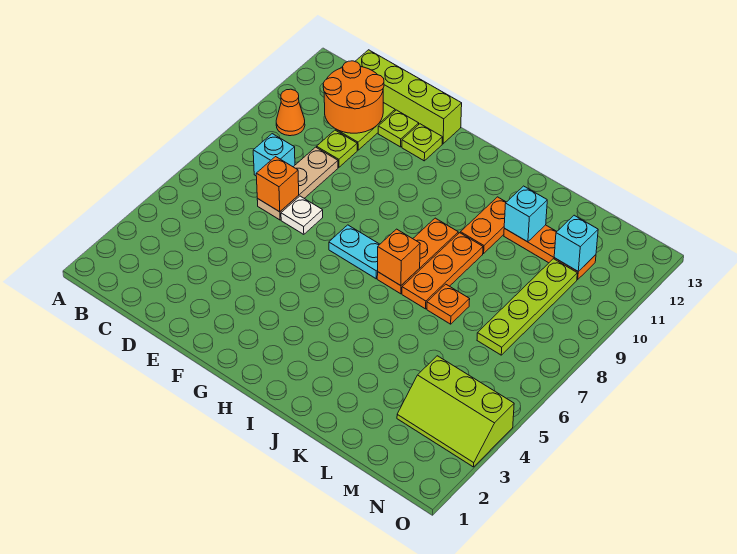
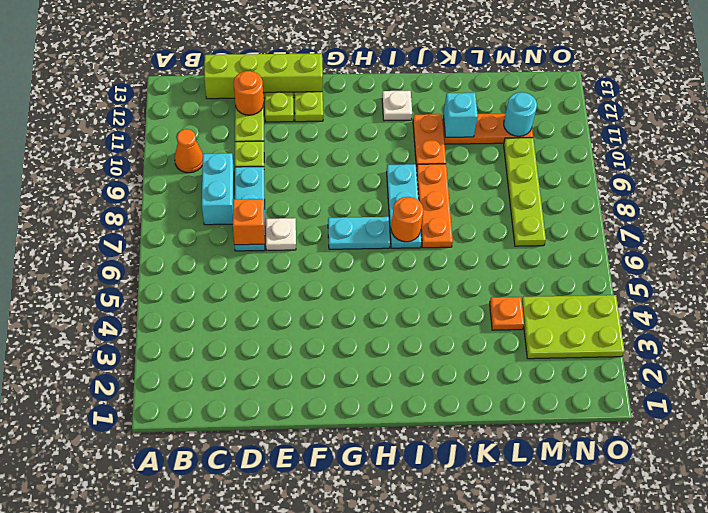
cyan 1x1 brick [253,134,295,176] -> cyan 1x2 brick [202,153,234,225]
orange 2x2 round brick [323,61,384,133] -> orange 1x1 round brick [234,71,264,115]
tan 1x3 plate [257,147,338,220] -> cyan 1x3 plate [235,167,265,251]
orange 1x3 plate [377,218,458,294] -> cyan 1x3 plate [387,164,422,248]
orange 1x1 brick [378,229,420,286] -> orange 1x1 round brick [391,197,423,242]
none -> white 1x1 plate [382,91,412,121]
orange 1x1 plate [427,284,470,324] -> orange 1x1 plate moved to [490,297,524,330]
lime 2x3 slope [397,356,514,467] -> lime 2x3 plate [522,295,624,359]
cyan 1x1 brick [554,215,598,272] -> cyan 1x1 round brick [504,92,537,136]

